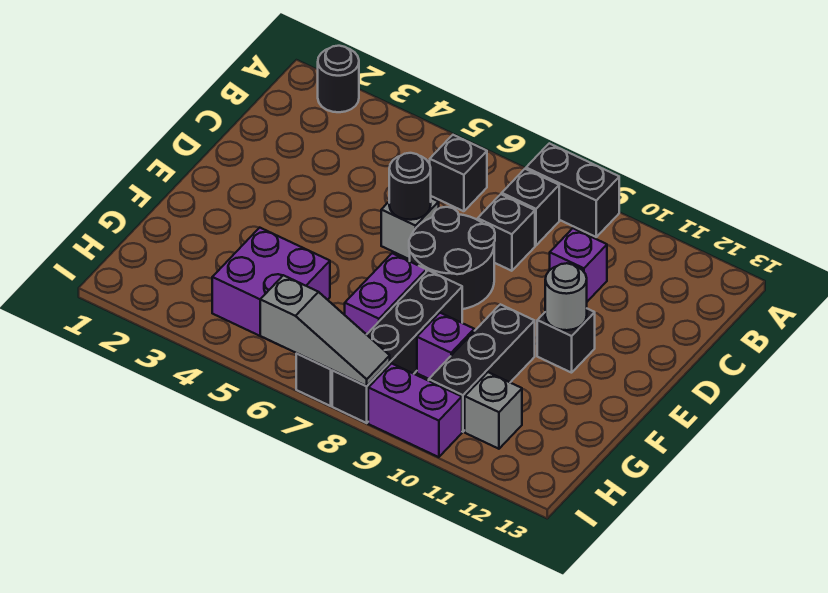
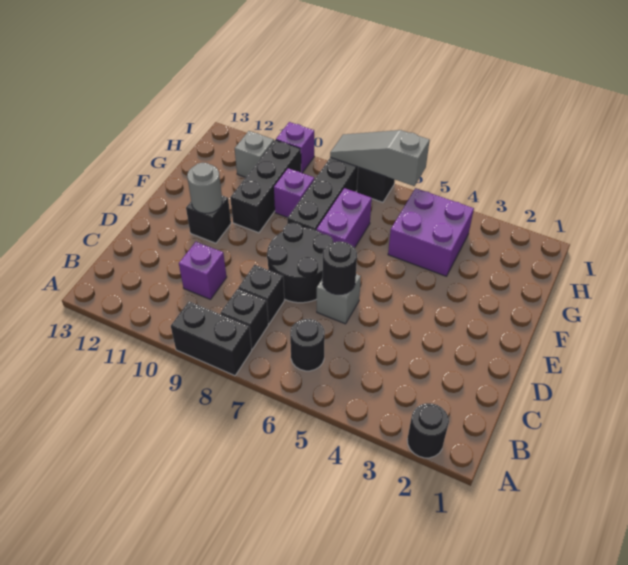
black 1x1 brick [430,135,487,211] -> black 1x1 round brick [290,319,325,371]
purple 1x2 brick [368,363,462,457] -> purple 1x1 brick [276,122,314,173]

